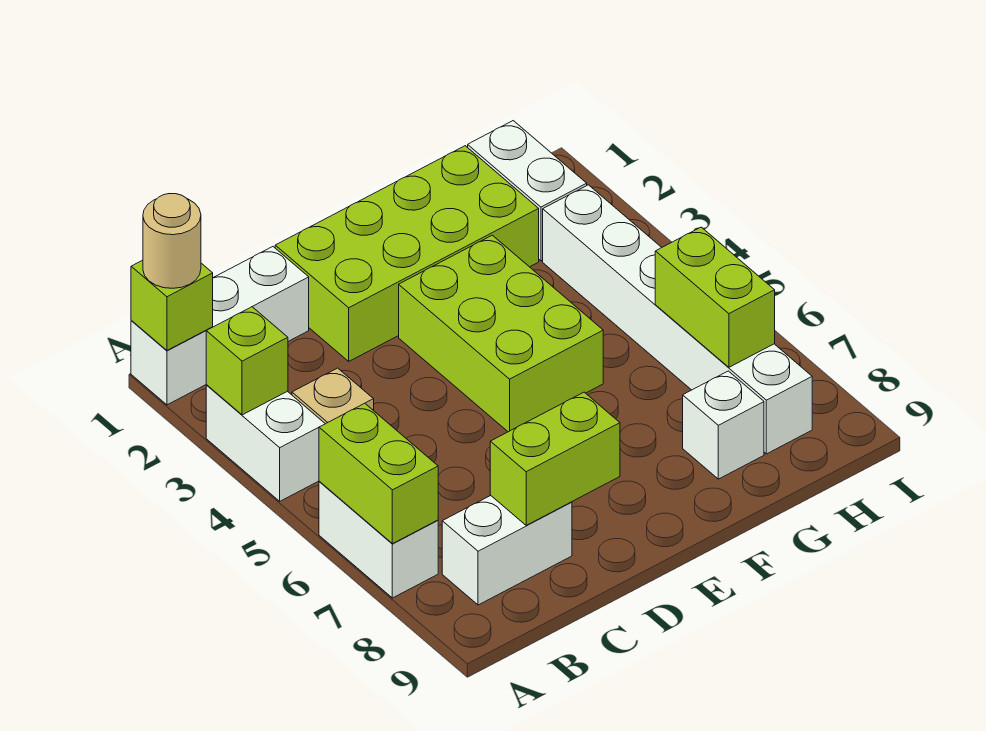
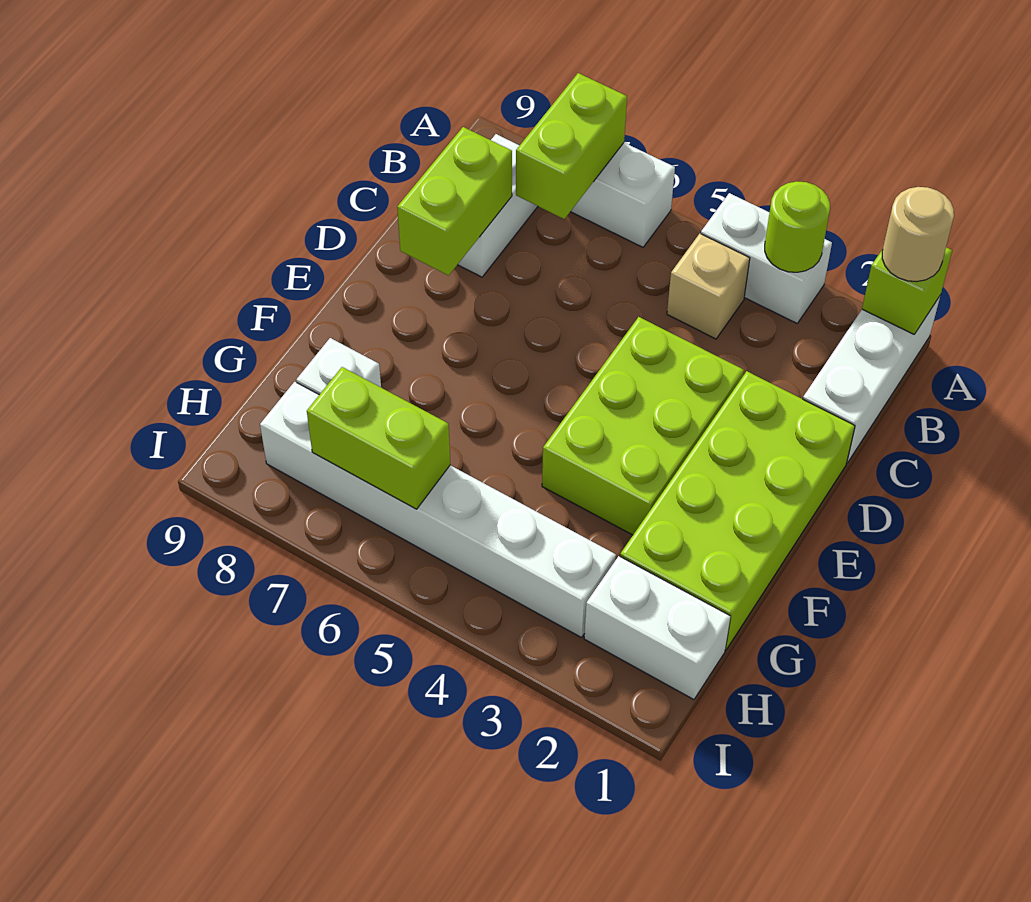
lime 1x1 brick [206,307,288,415] -> lime 1x1 round brick [765,181,830,272]
lime 1x2 brick [319,403,438,544] -> lime 1x2 brick turned to [516,73,627,219]
lime 2x3 brick [399,235,603,432] -> lime 2x3 brick turned to [542,317,744,535]

